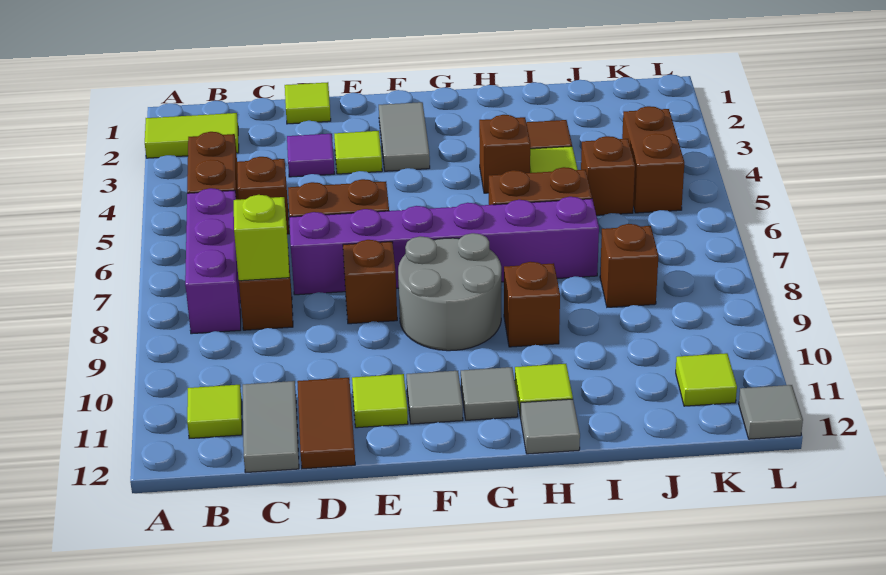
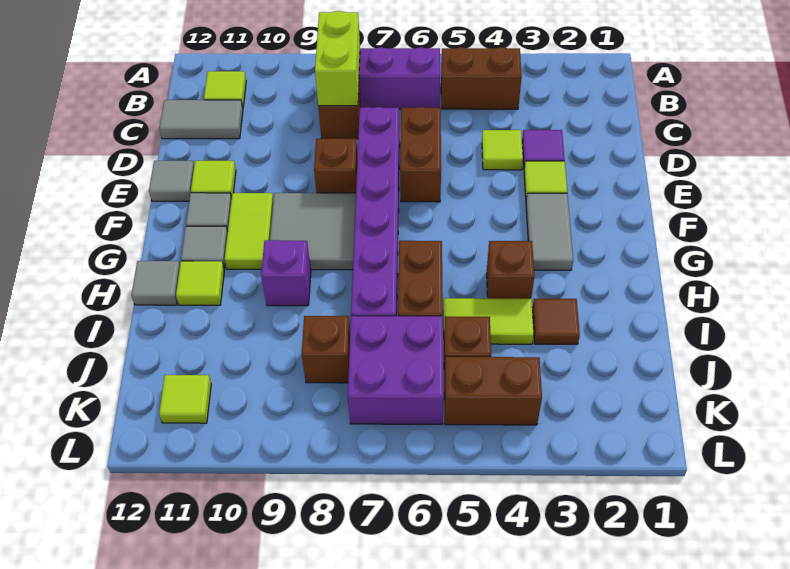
lime 1x2 tile [145,113,239,158] -> lime 1x2 tile moved to [225,193,273,269]
brown 1x1 brick [237,157,289,234] -> none
lime 1x1 brick [234,195,289,281] -> lime 1x2 brick [315,11,360,106]
lime 1x1 tile [285,82,331,124] -> lime 1x1 tile moved to [482,130,523,170]
brown 1x2 tile [297,378,355,469] -> none
grey 1x2 tile [379,102,430,171] -> grey 1x2 tile turned to [526,193,573,270]
grey 2x2 round brick [398,233,501,351] -> grey 2x2 tile [270,193,356,270]
brown 1x1 brick [504,262,560,347] -> purple 1x1 brick [261,240,311,306]
none -> purple 2x2 brick [348,316,444,424]
grey 1x1 tile [739,385,803,439] -> grey 1x1 tile moved to [149,161,194,201]

